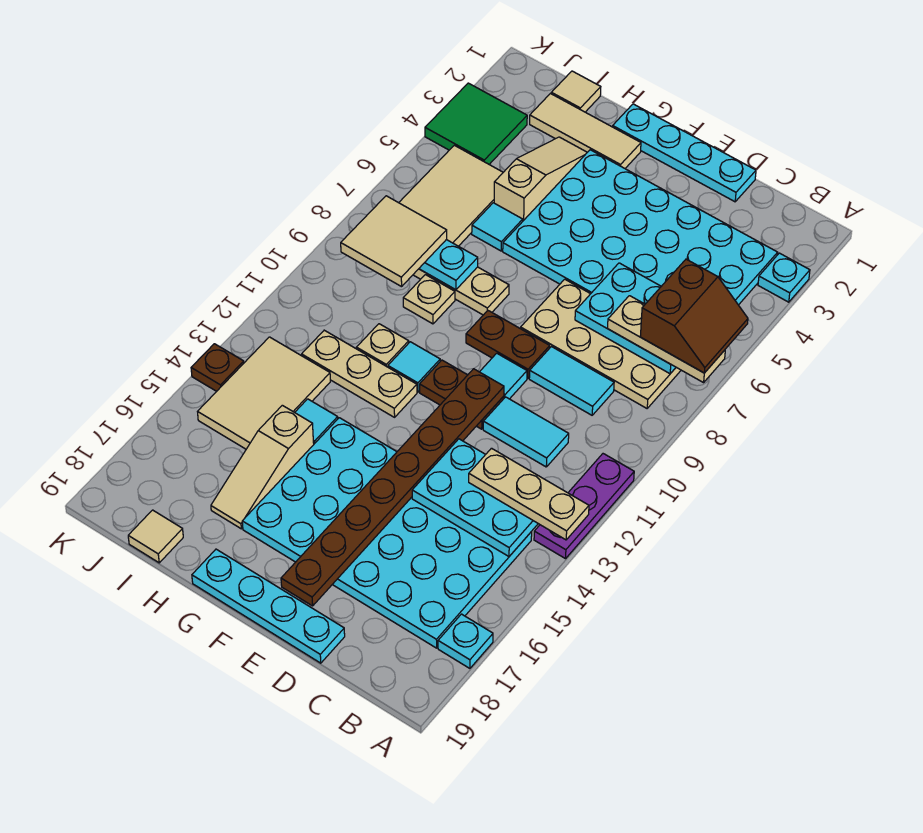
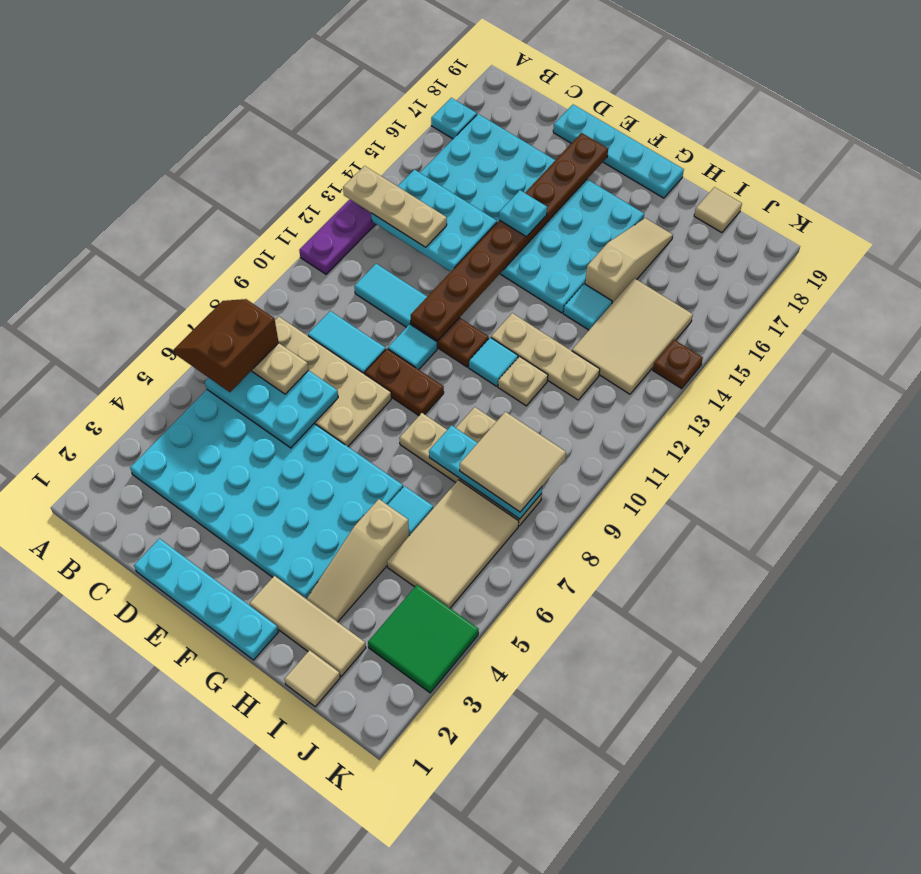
cyan 1x1 plate [758,253,810,302] -> cyan 1x1 plate moved to [499,190,547,237]

